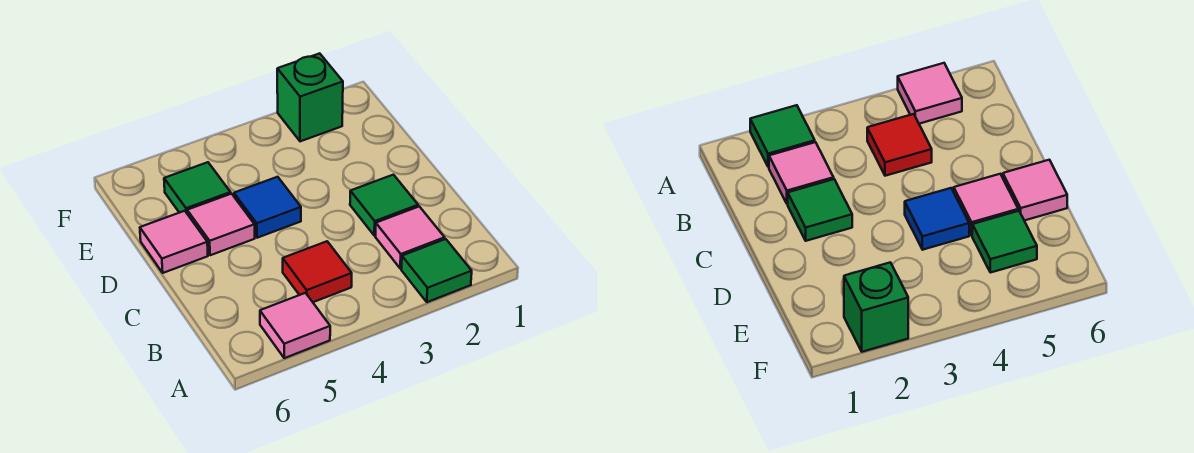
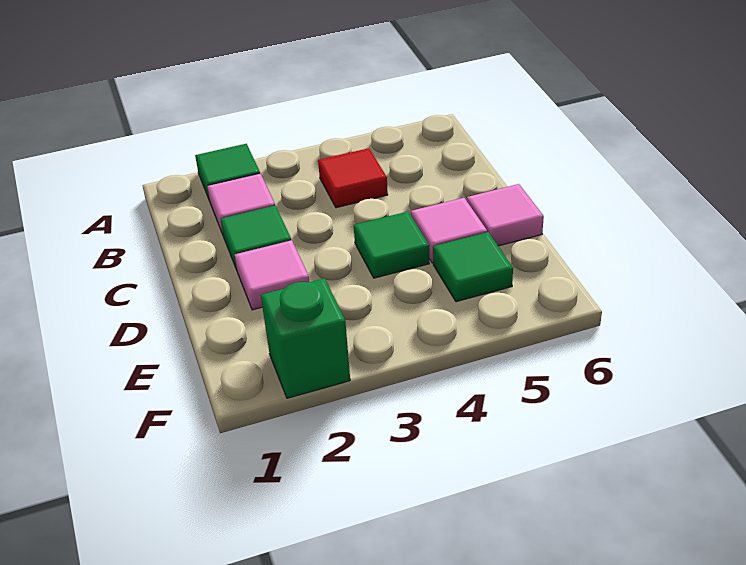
pink 1x1 tile [260,293,330,358] -> pink 1x1 tile moved to [235,240,309,310]
blue 1x1 tile [234,177,301,238] -> green 1x1 tile [354,212,429,278]

